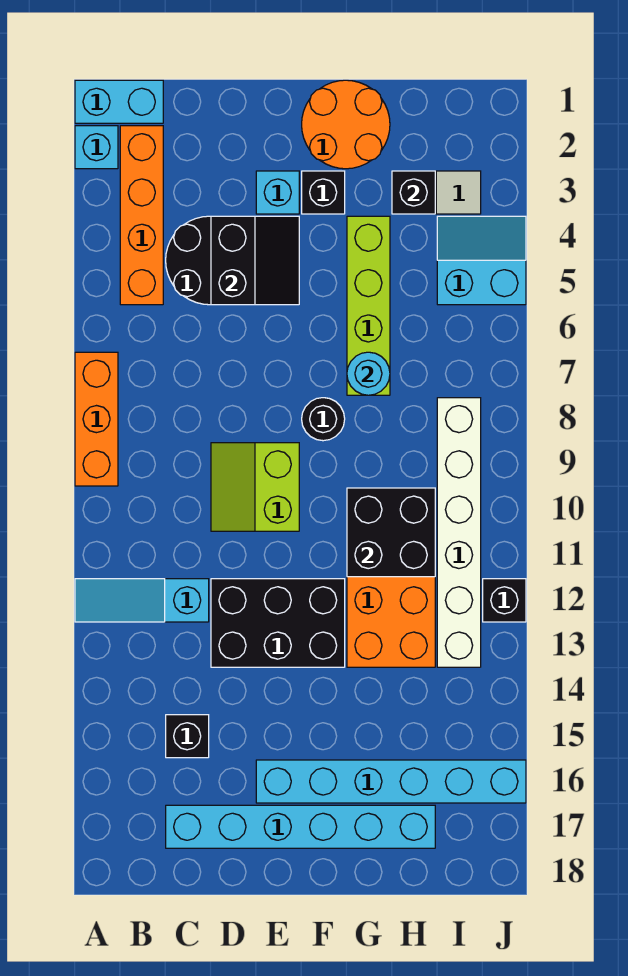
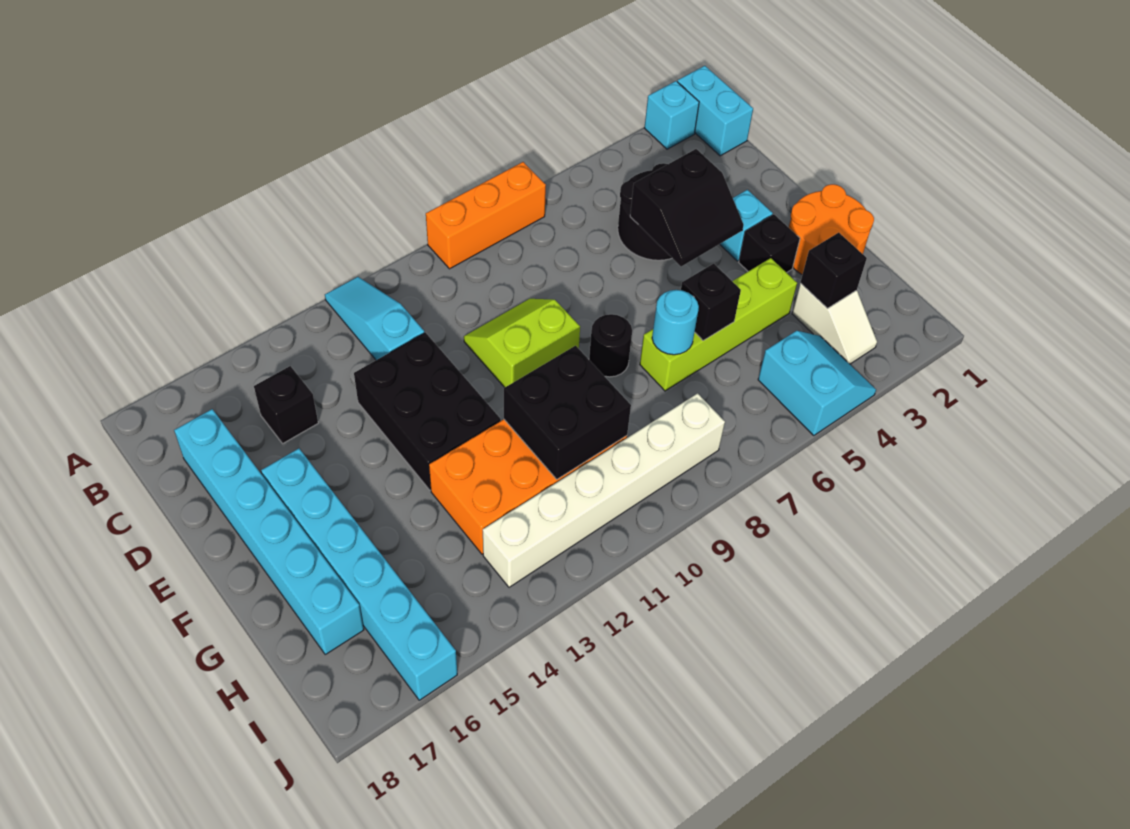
orange 1x4 brick [120,126,163,305] -> none
black 1x1 brick [483,579,526,622] -> black 1x1 brick moved to [681,264,741,341]

